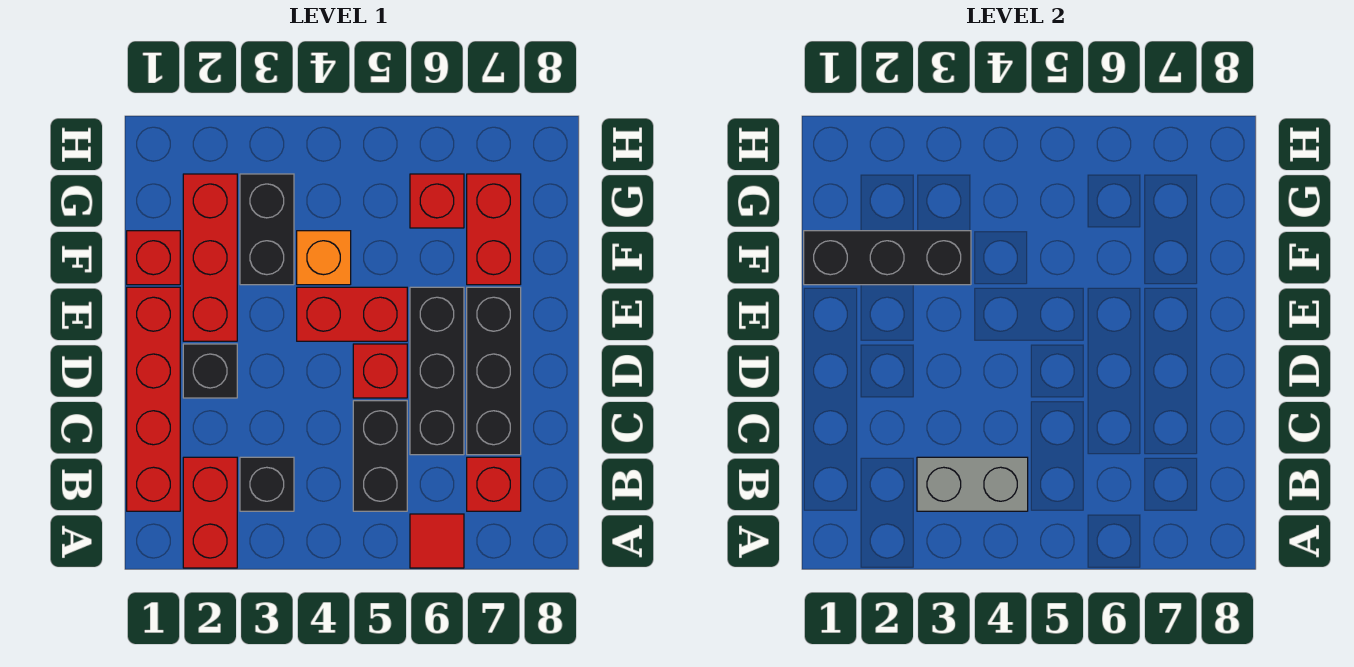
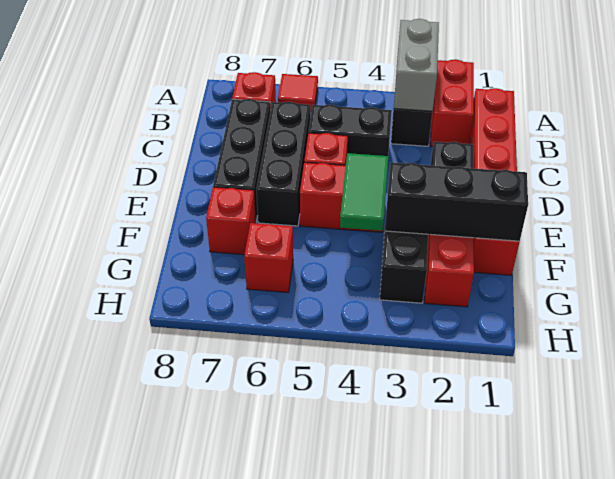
grey 1x2 brick [917,457,1028,511] -> grey 1x2 brick turned to [394,19,439,111]
black 1x2 brick [353,401,407,511] -> black 1x2 brick turned to [309,105,392,156]
none -> green 1x2 tile [340,153,388,231]
orange 1x1 brick [297,231,351,285] -> none
red 1x2 brick [467,174,521,285] -> red 1x1 brick [206,187,256,255]

